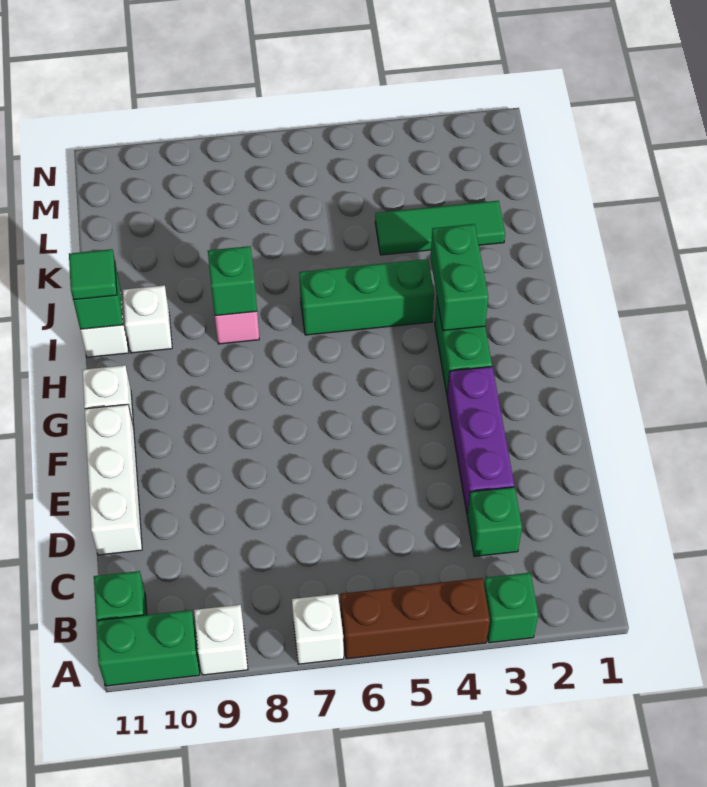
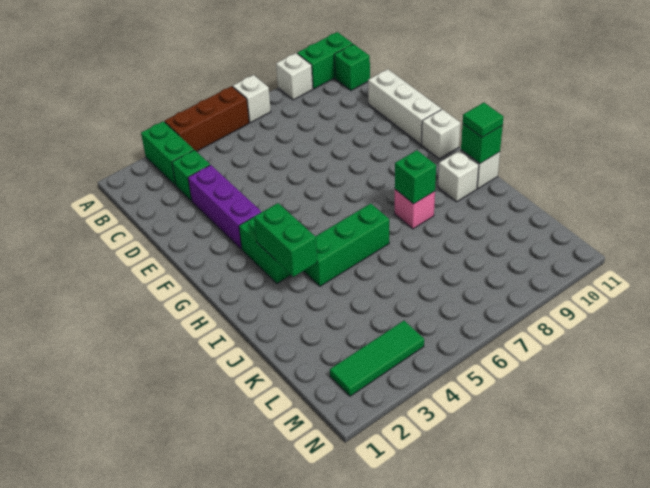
green 1x1 brick [484,573,538,643] -> green 1x2 brick [141,121,194,186]
green 1x3 tile [375,201,505,255] -> green 1x3 tile moved to [330,321,424,396]

